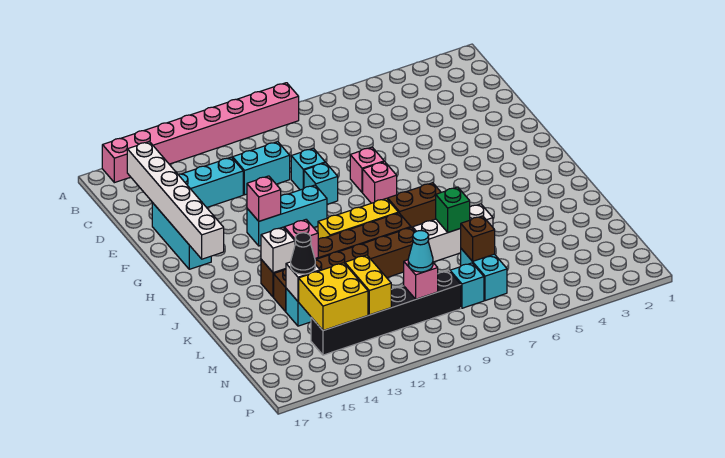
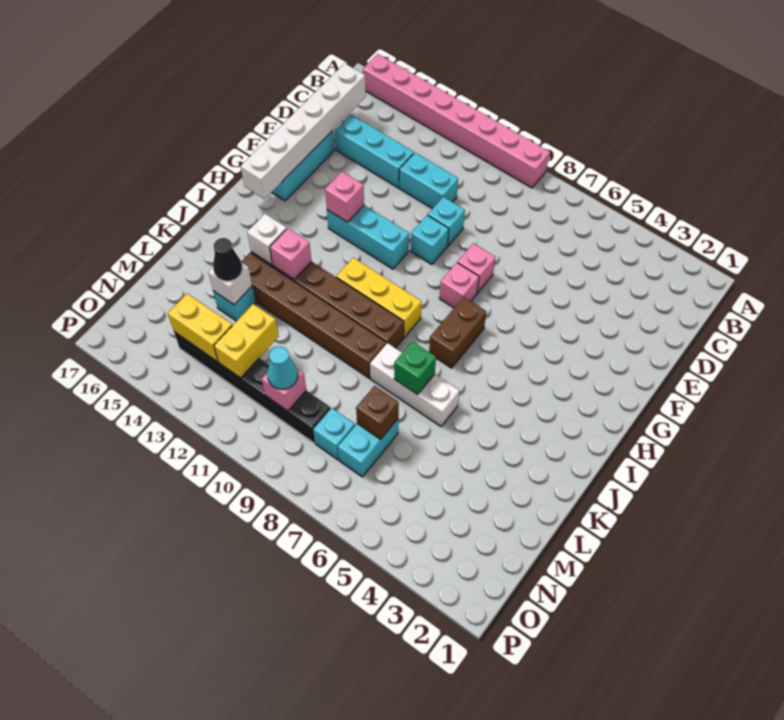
brown 1x2 brick [388,183,441,228] -> brown 1x2 brick turned to [429,297,486,368]
yellow 2x2 brick [298,263,368,331] -> yellow 1x2 brick [168,294,232,362]

